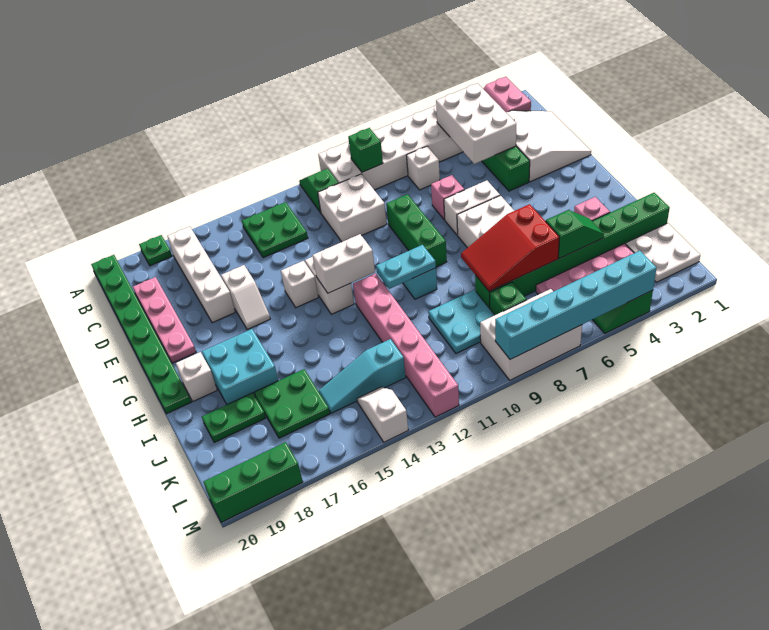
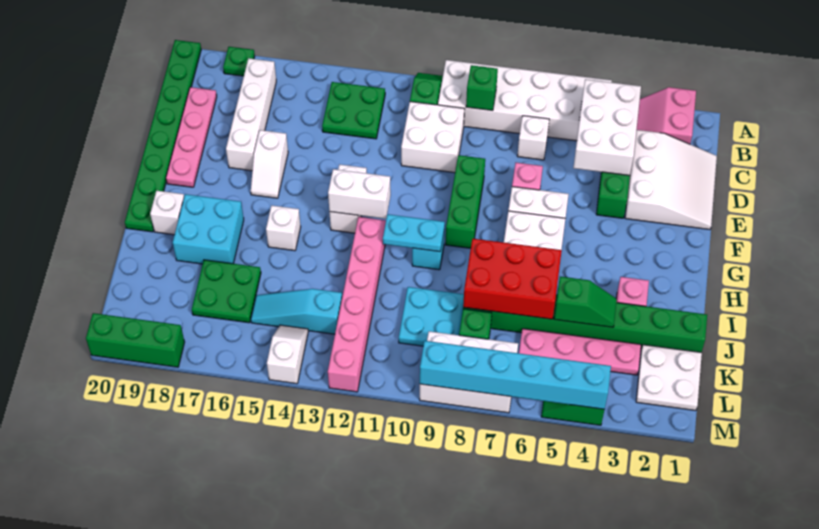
white 1x1 brick [281,261,318,308] -> white 1x1 brick moved to [266,206,301,251]
red 2x3 slope [461,204,559,291] -> red 2x3 brick [463,239,562,319]
green 1x2 plate [202,393,266,443] -> none

